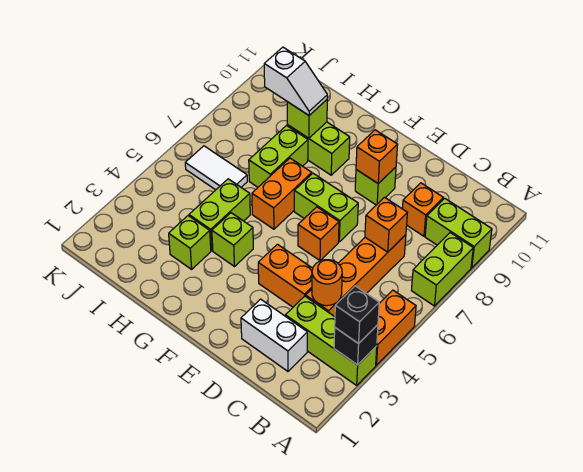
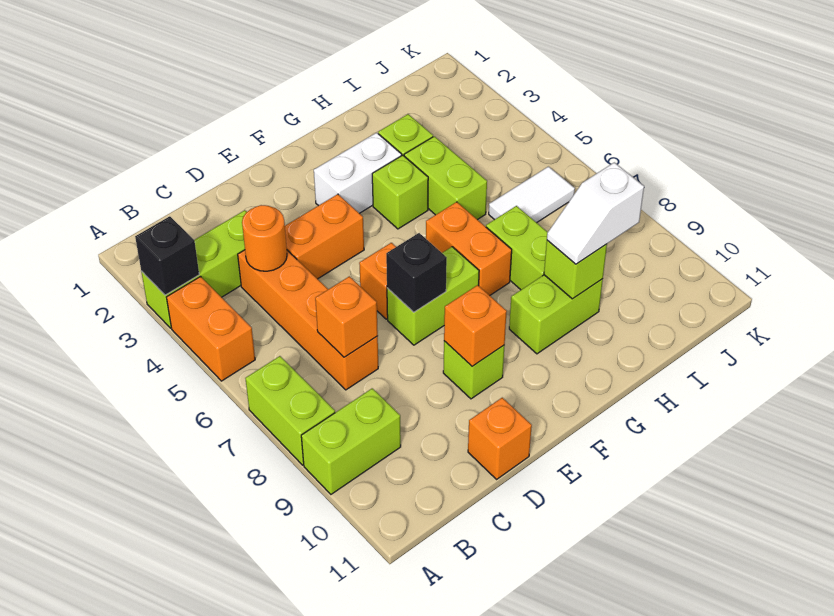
black 1x1 brick [335,286,379,344] -> black 1x1 brick moved to [386,233,447,312]
white 1x2 brick [241,299,307,371] -> white 1x2 brick moved to [314,133,402,213]
orange 1x1 brick [402,183,443,236] -> orange 1x1 brick moved to [468,398,532,479]

